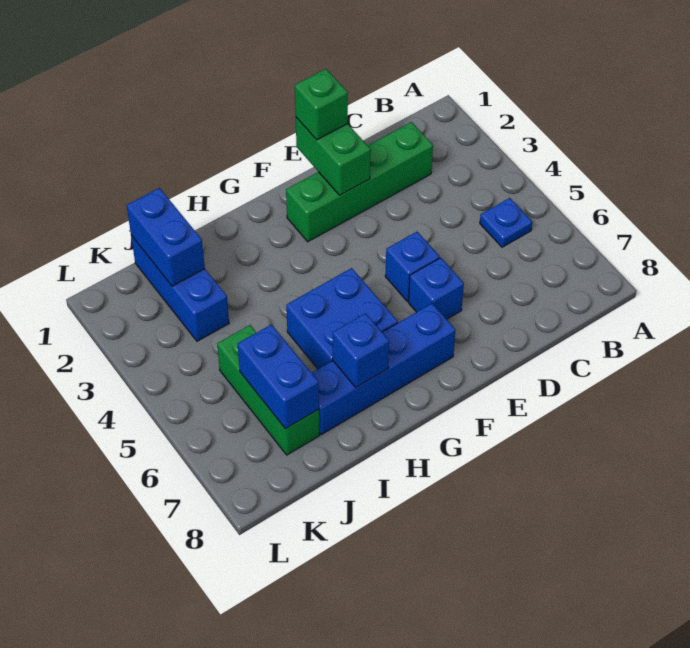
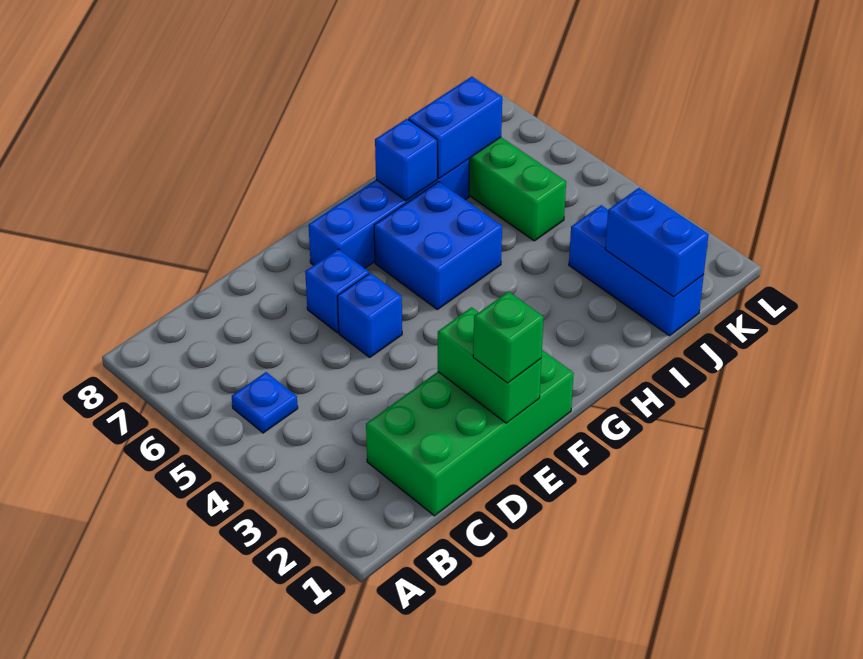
green 1x4 brick [286,122,433,242] -> green 2x4 brick [366,350,574,516]
blue 1x2 brick [238,324,319,429] -> blue 1x2 brick turned to [408,77,502,179]

